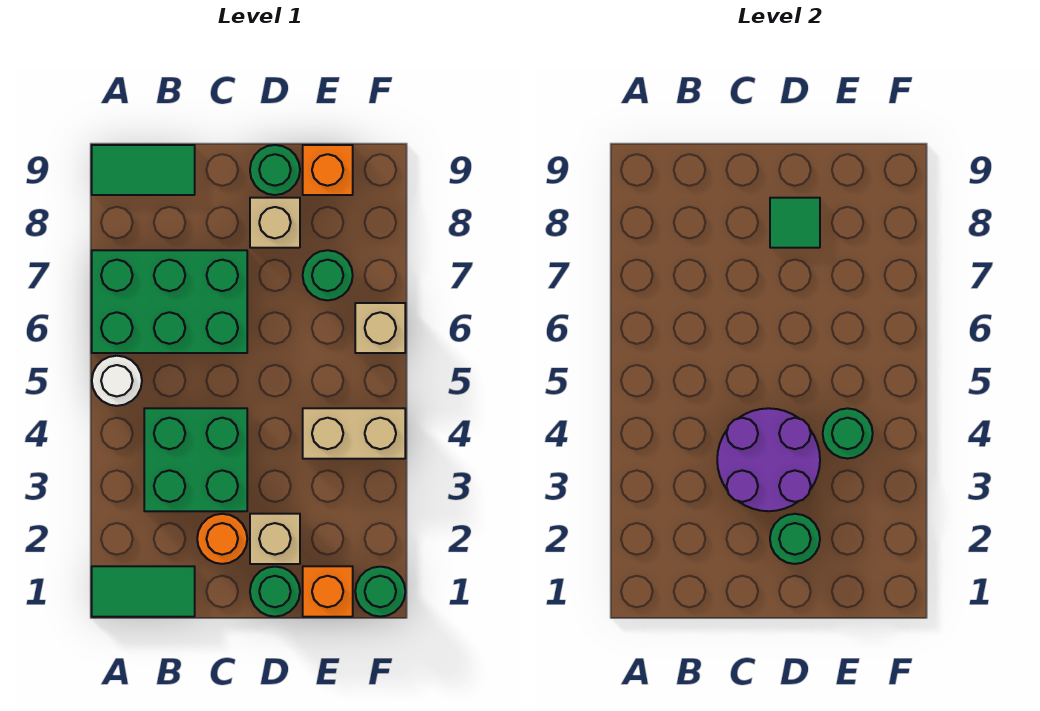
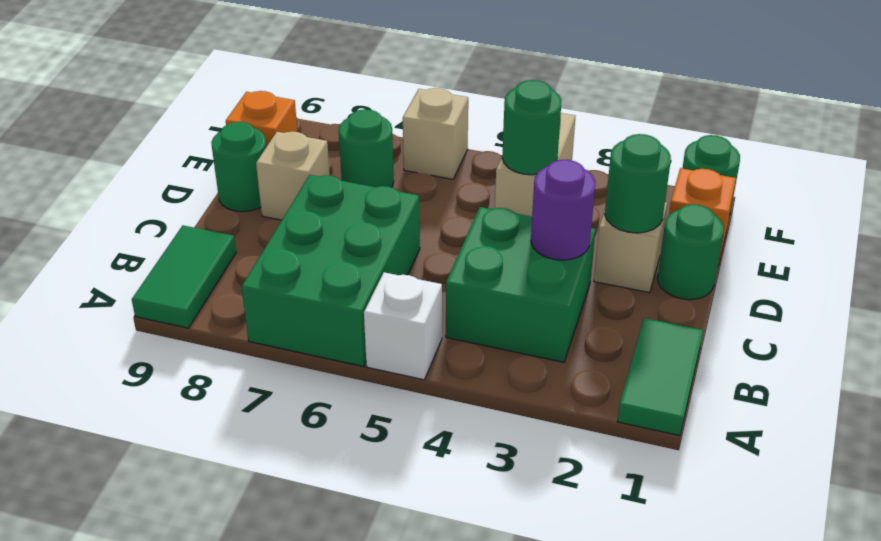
white 1x1 round brick [92,356,142,406] -> white 1x1 brick [364,272,442,380]
orange 1x1 round brick [197,514,247,564] -> none
purple 2x2 round brick [717,408,820,511] -> purple 1x1 round brick [531,160,596,260]
green 1x1 tile [770,198,820,248] -> none

